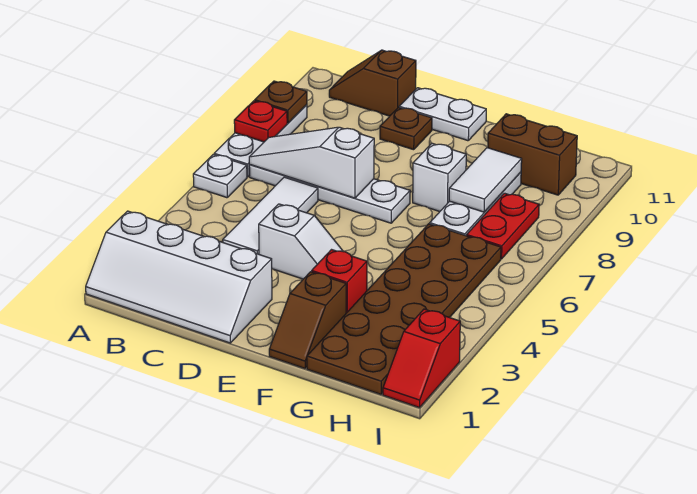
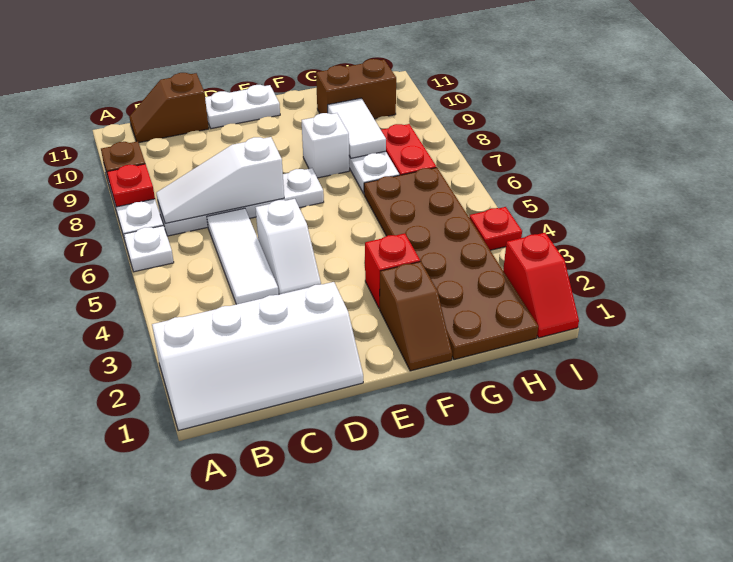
white 1x2 slope [259,204,343,279] -> white 1x2 slope turned to [256,199,321,294]
brown 1x1 plate [380,107,432,150] -> none
none -> red 1x1 plate [469,207,522,250]

